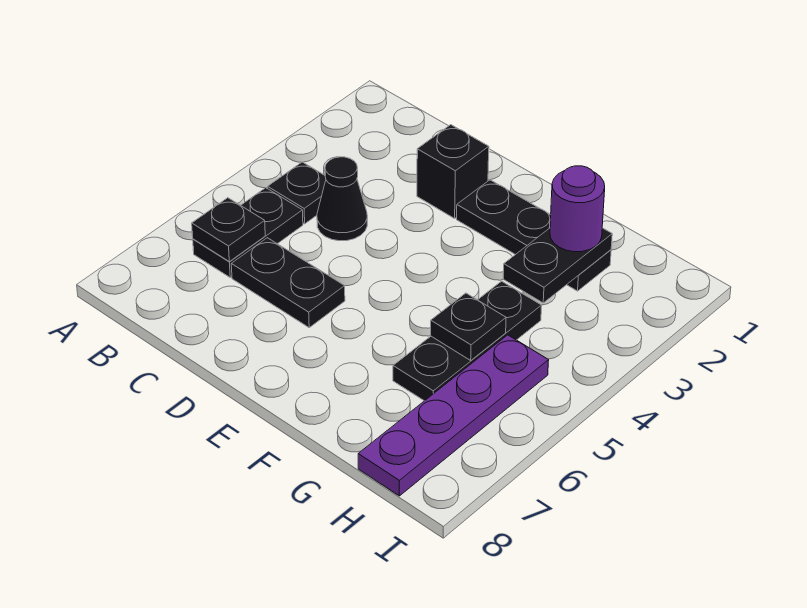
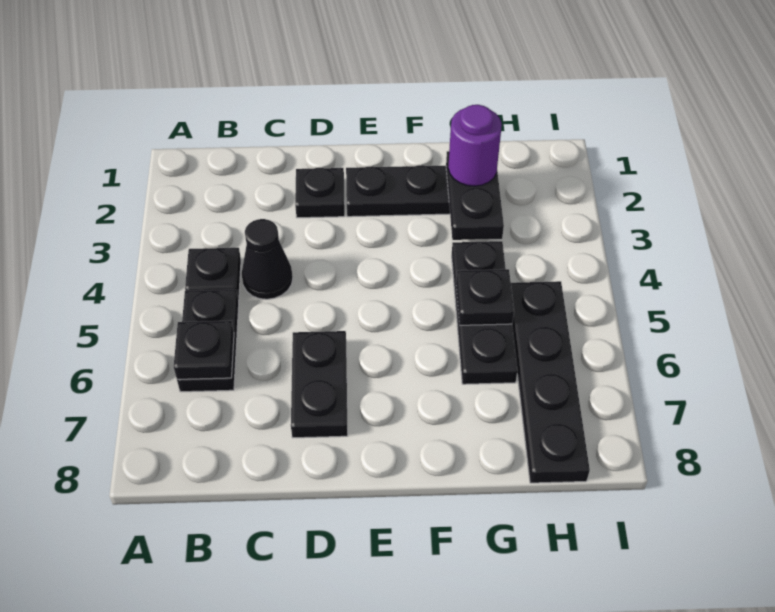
black 1x2 plate [231,238,345,327] -> black 1x2 plate turned to [291,331,348,438]
black 1x1 brick [417,125,489,218] -> black 1x1 plate [295,168,345,218]
purple 1x4 plate [358,335,549,496] -> black 1x4 plate [511,281,590,483]

